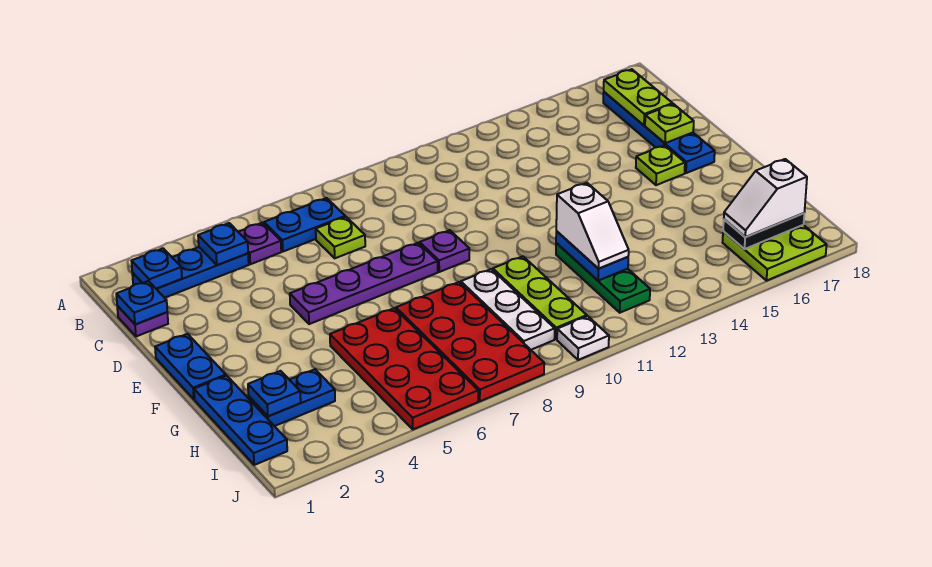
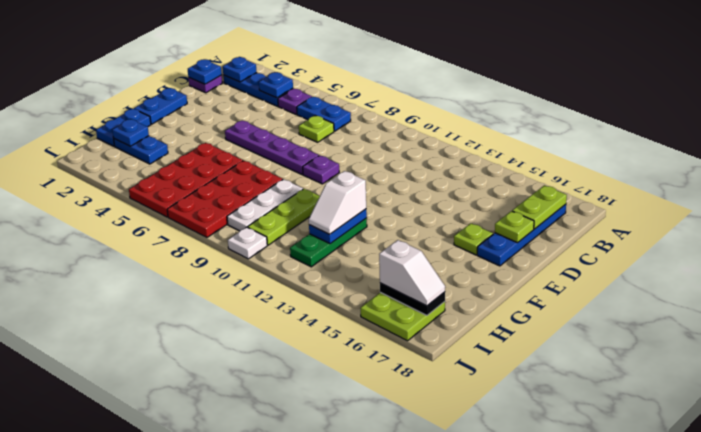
blue 1x3 plate [194,376,287,465] -> blue 1x2 plate [96,109,151,146]
white 1x2 slope [724,159,807,237] -> white 1x2 slope turned to [379,240,445,306]

